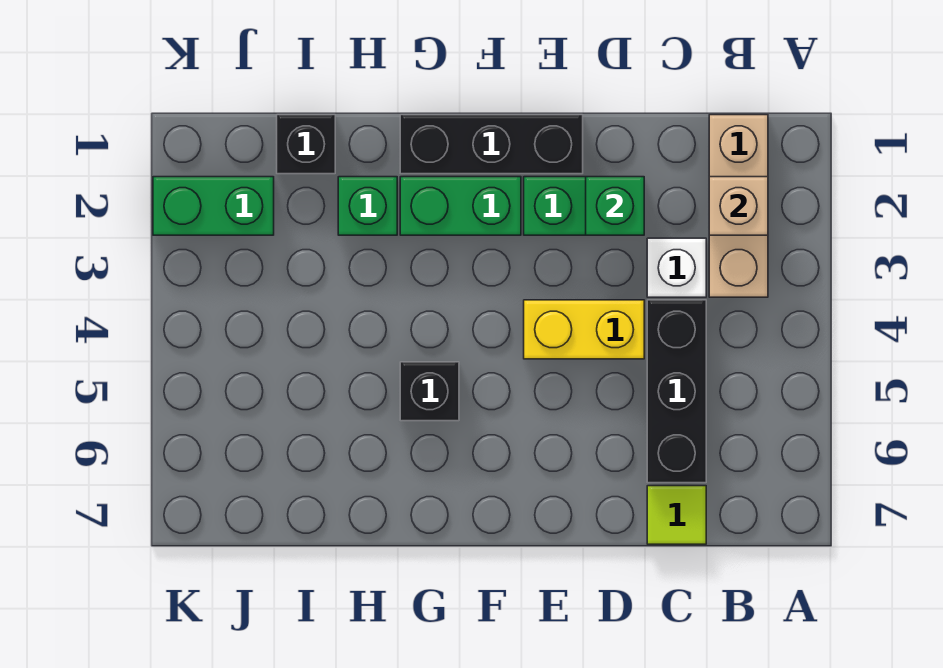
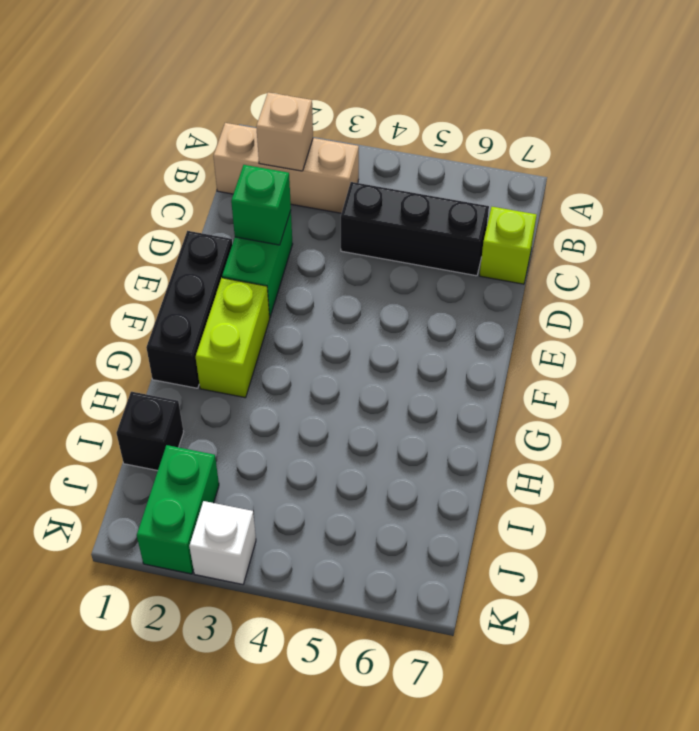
white 1x1 brick [647,238,706,297] -> white 1x1 brick moved to [189,501,256,584]
lime 1x1 tile [647,486,706,544] -> lime 1x1 brick [480,207,536,284]
yellow 1x2 brick [524,300,644,359] -> none
green 1x2 brick [400,177,521,235] -> lime 1x2 brick [196,278,270,398]
black 1x1 brick [400,362,459,421] -> none
green 1x1 brick [338,177,397,235] -> none

